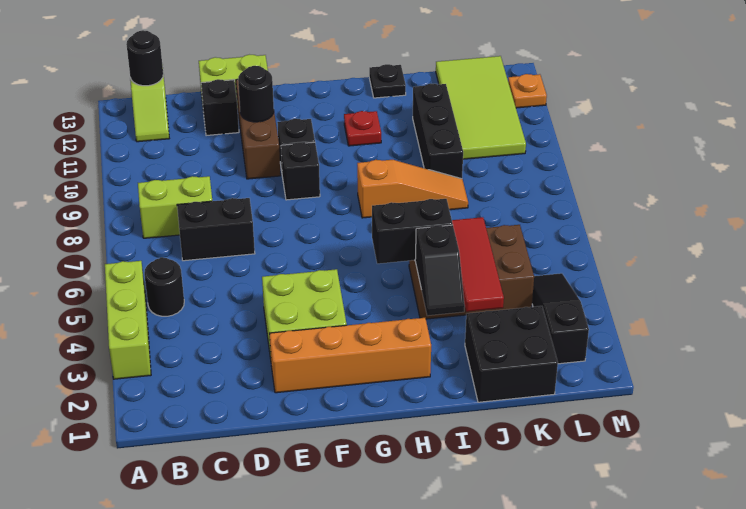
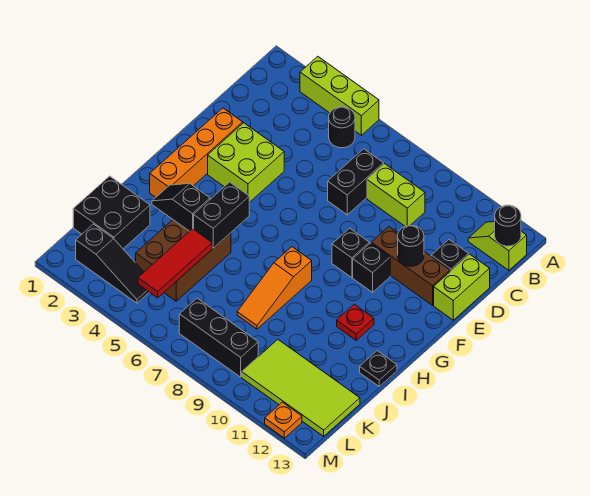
lime 1x2 brick [138,176,212,238] -> lime 1x2 brick turned to [367,164,425,226]
red 1x3 tile [452,217,504,312] -> red 1x3 tile turned to [138,229,212,298]
black 1x3 brick [413,84,463,179] -> black 1x3 brick moved to [179,298,258,377]

